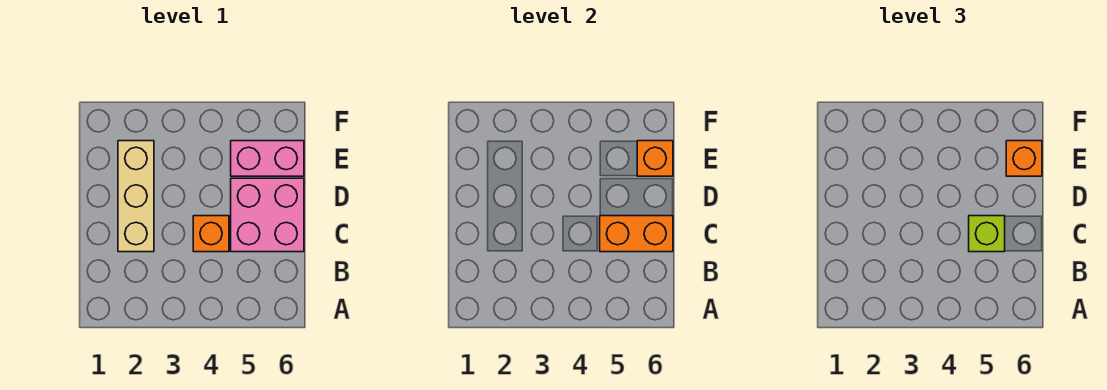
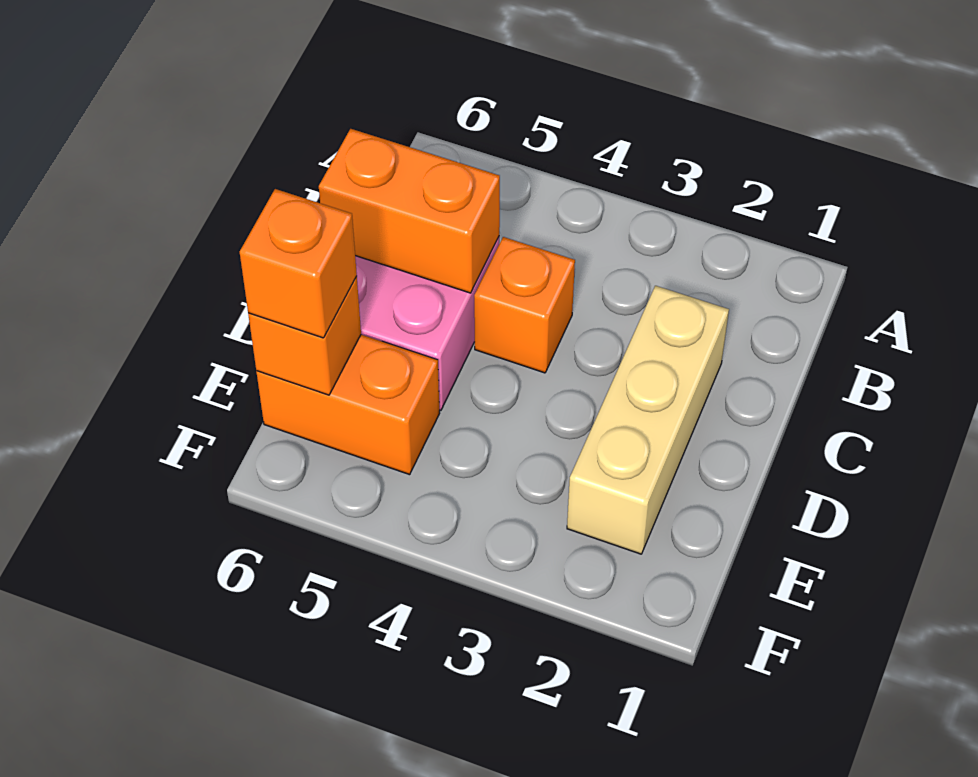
lime 1x1 brick [969,216,1005,252] -> none
pink 1x2 brick [231,141,304,176] -> orange 1x2 brick [256,335,440,475]

